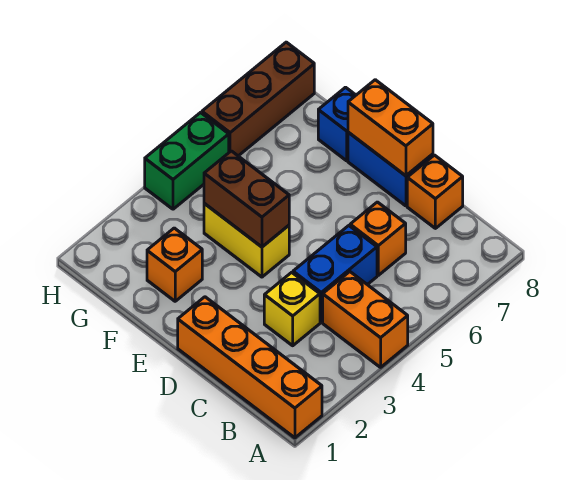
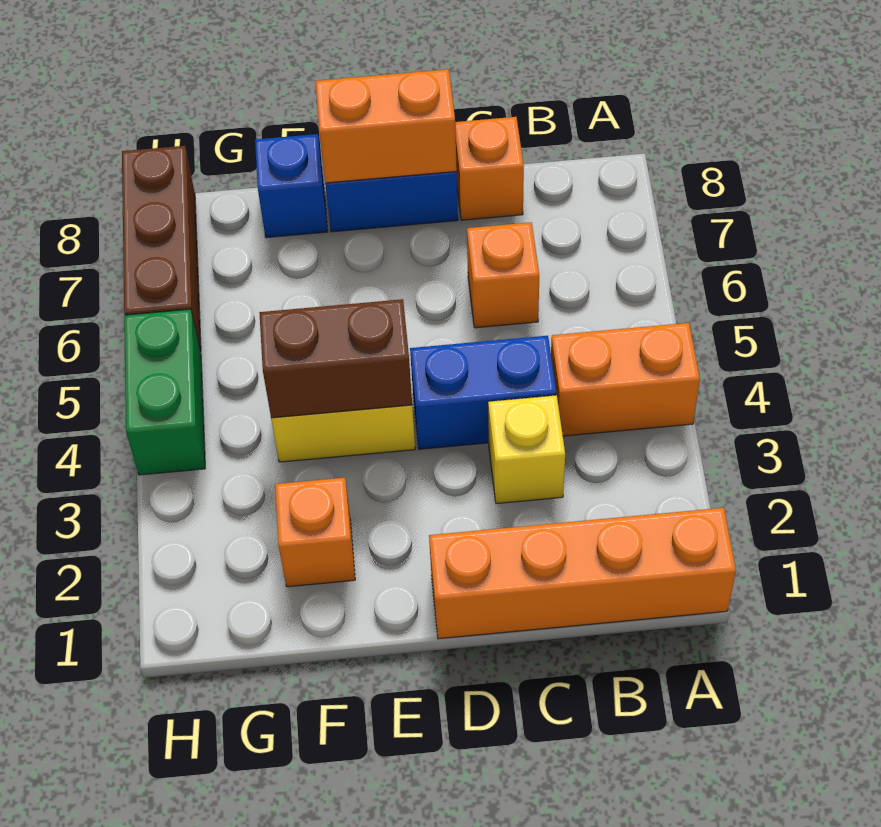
blue 1x2 brick [293,226,377,322] -> blue 1x2 brick turned to [410,336,556,449]

